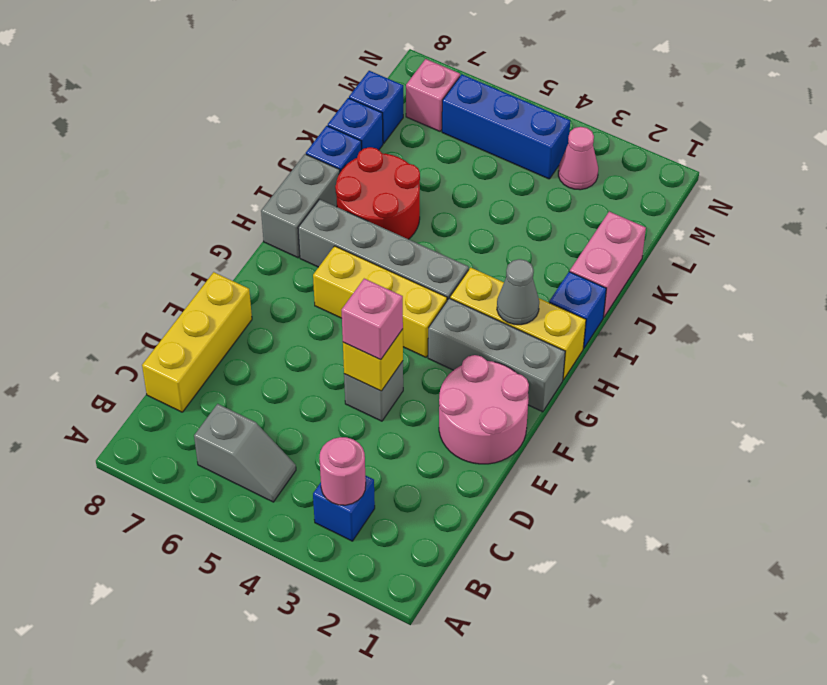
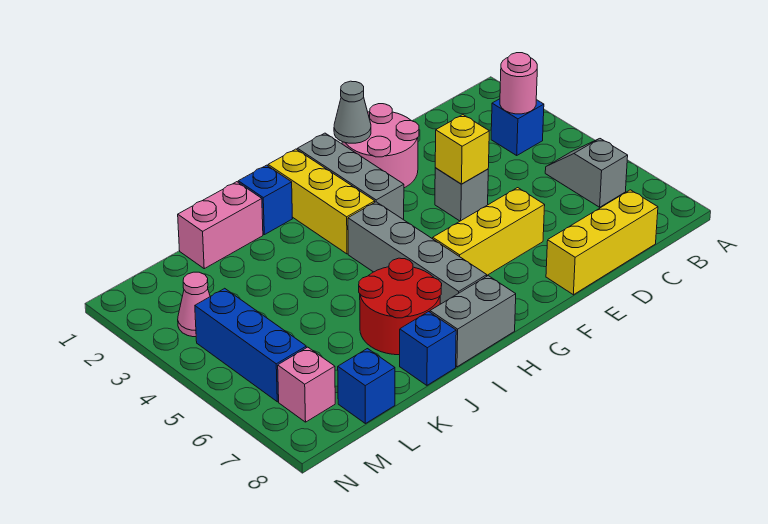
pink 1x1 brick [342,279,403,360] -> none
yellow 1x3 brick [313,246,447,357] -> yellow 1x3 brick turned to [433,188,545,275]
grey 1x1 cone [497,259,539,325] -> grey 1x1 cone moved to [334,81,371,143]
blue 1x1 brick [328,98,383,150] -> none

